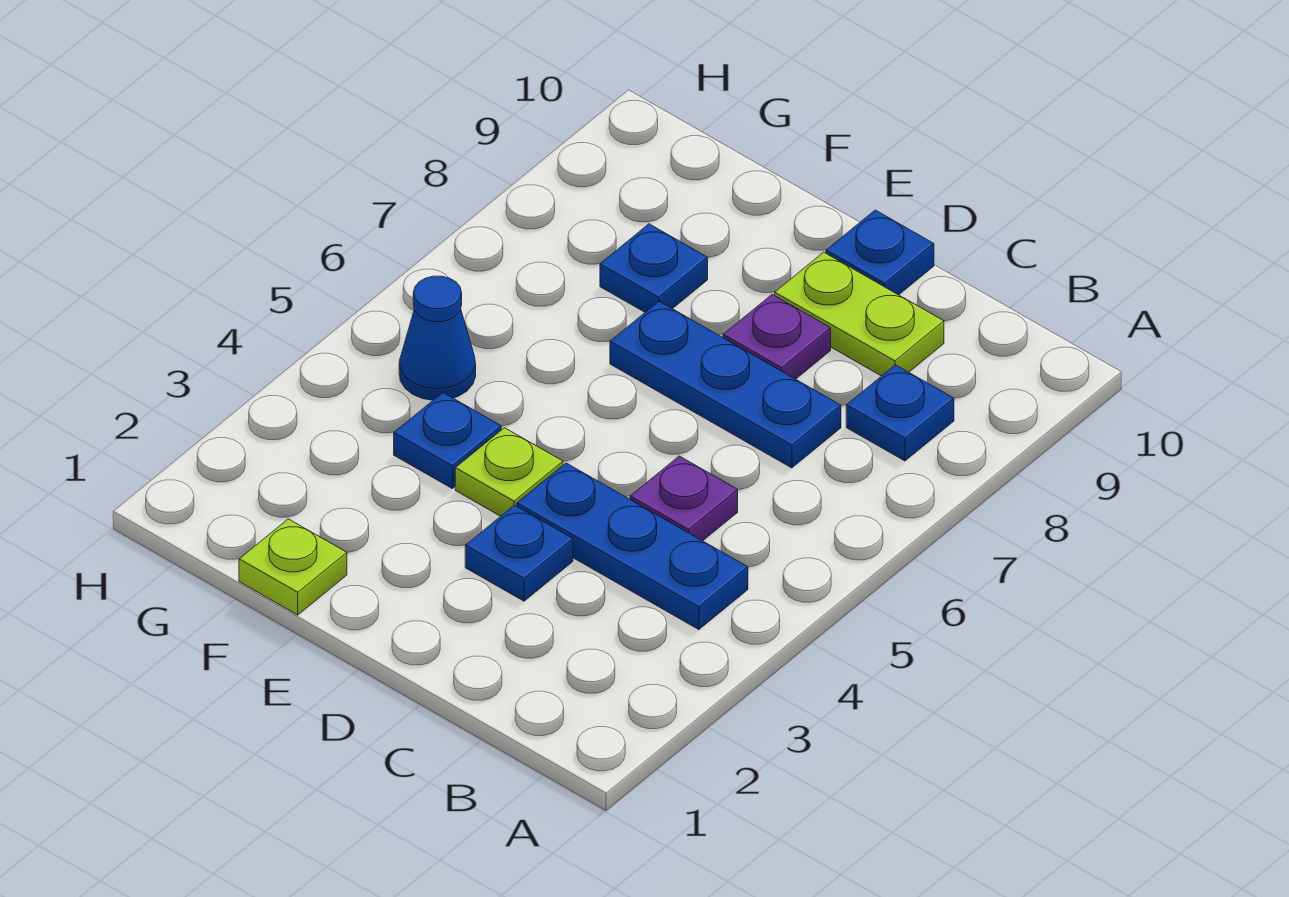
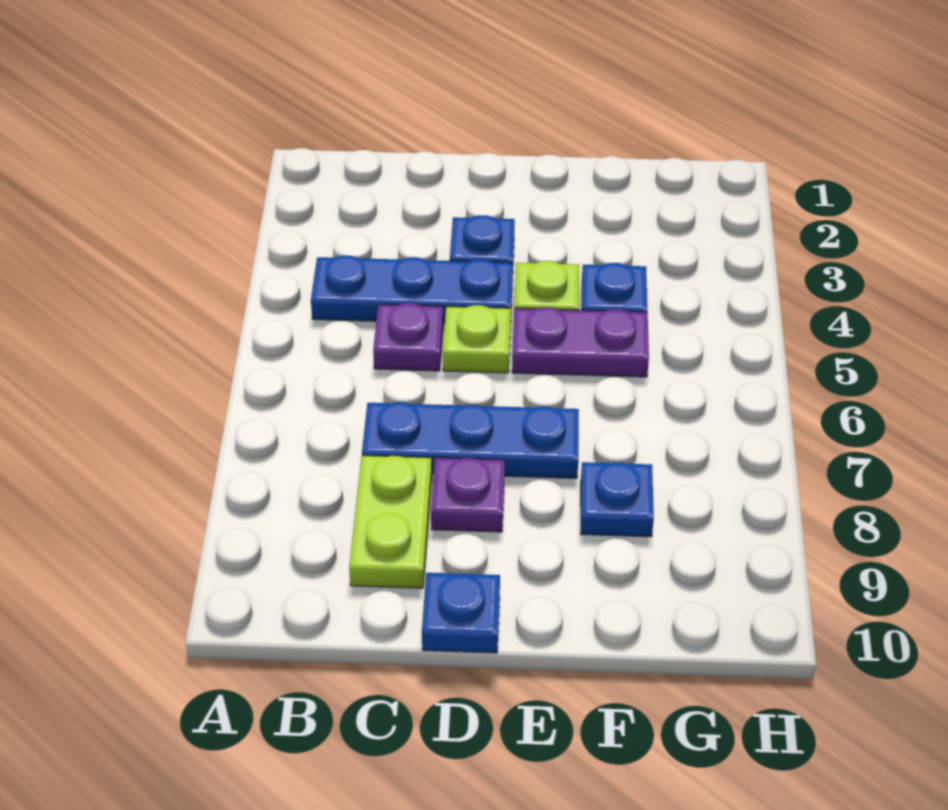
blue 1x1 plate [846,365,954,461] -> none
lime 1x2 plate [775,252,944,376] -> lime 1x2 plate turned to [349,456,432,588]
none -> purple 1x2 plate [512,307,649,377]
lime 1x1 plate [239,519,347,615] -> lime 1x1 plate moved to [443,305,511,373]
blue 1x1 cone [399,276,476,400] -> none

